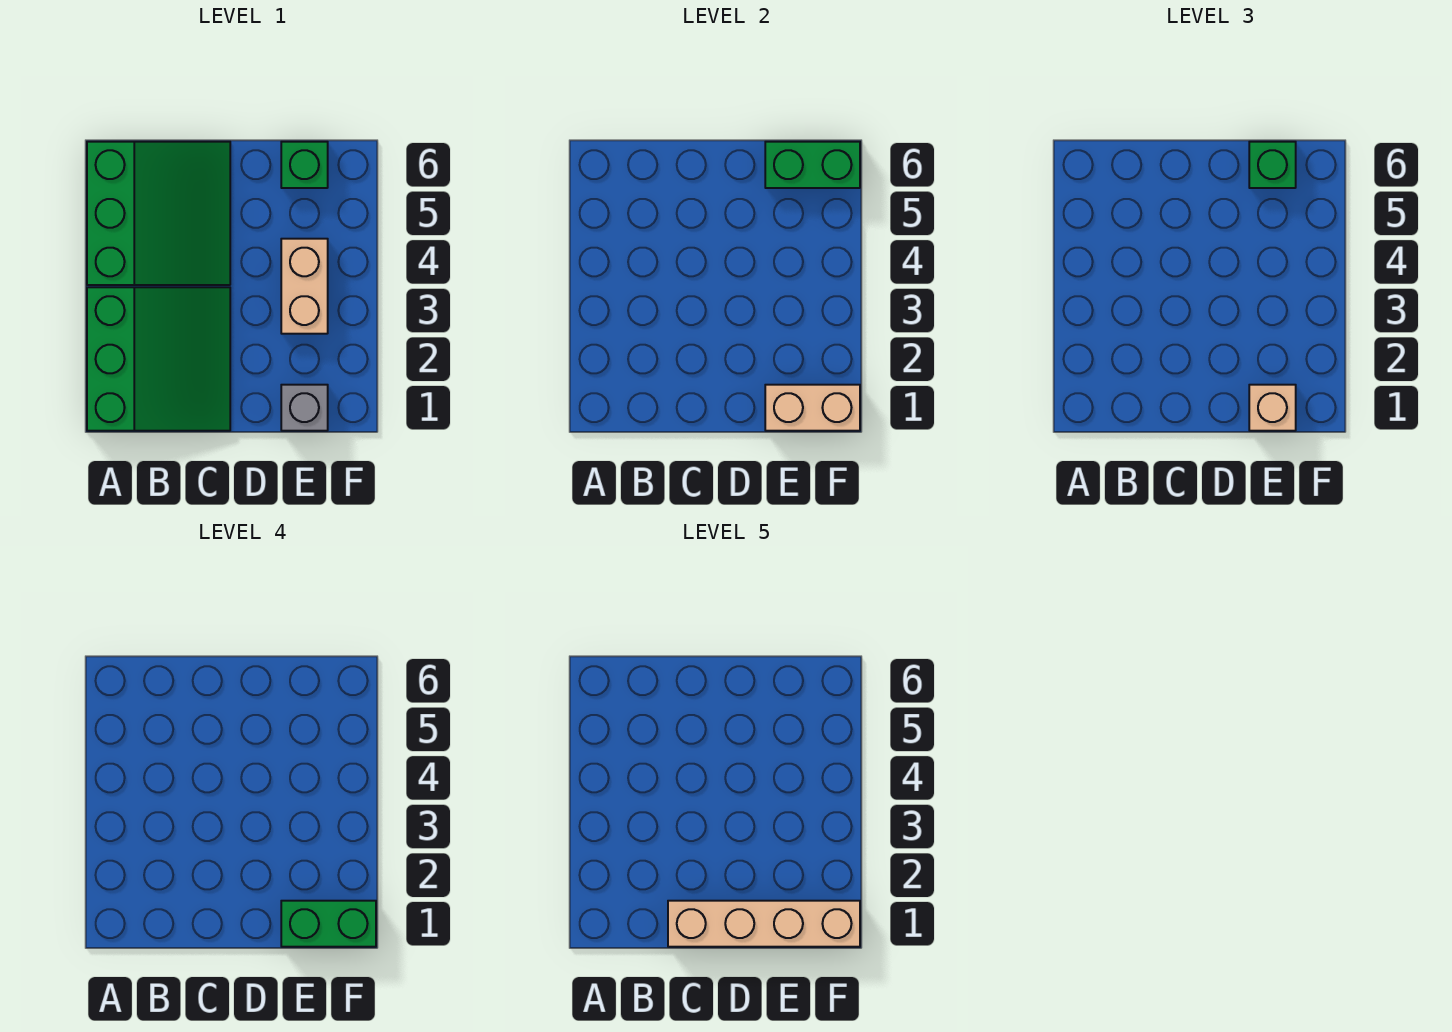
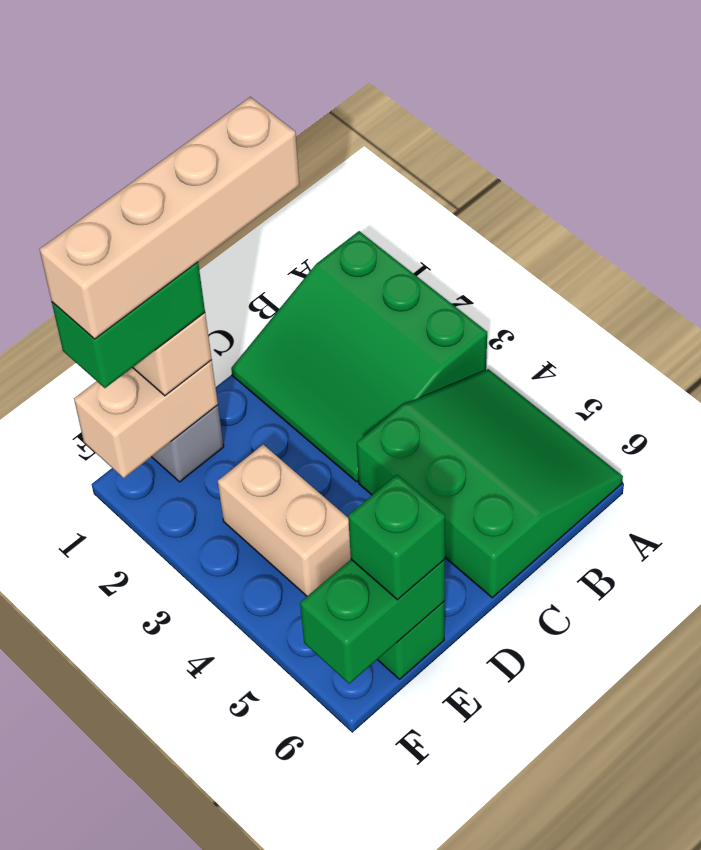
green 3x3 slope [87,142,230,285] -> green 3x3 slope turned to [357,369,623,598]

